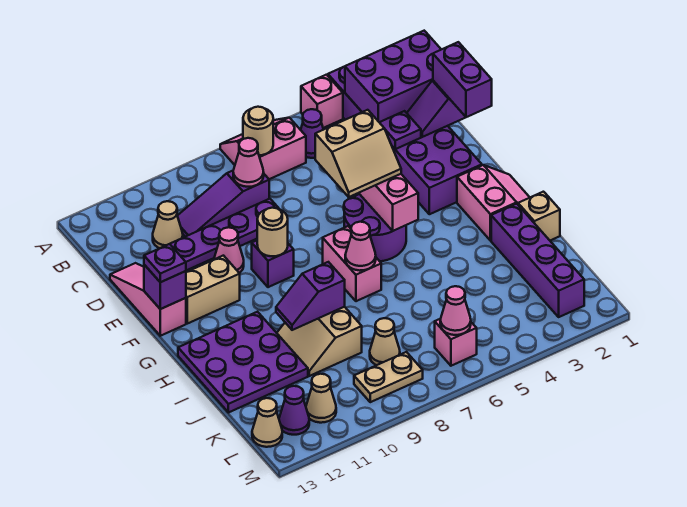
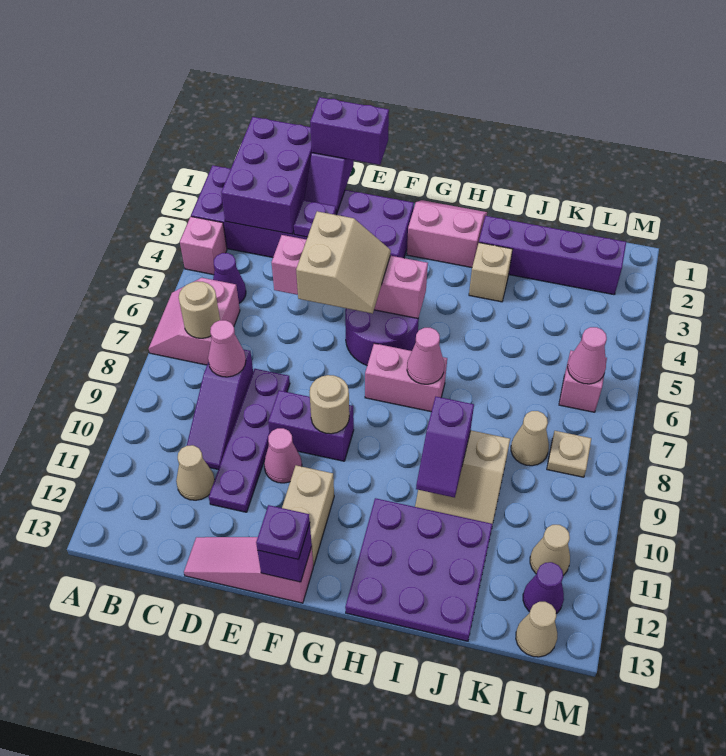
purple 1x1 brick [252,240,294,287] -> purple 1x2 brick [268,391,354,461]
tan 1x1 brick [518,192,560,240] -> tan 1x1 brick moved to [469,243,513,302]
tan 1x2 plate [354,352,423,402] -> tan 1x1 plate [547,431,591,477]

